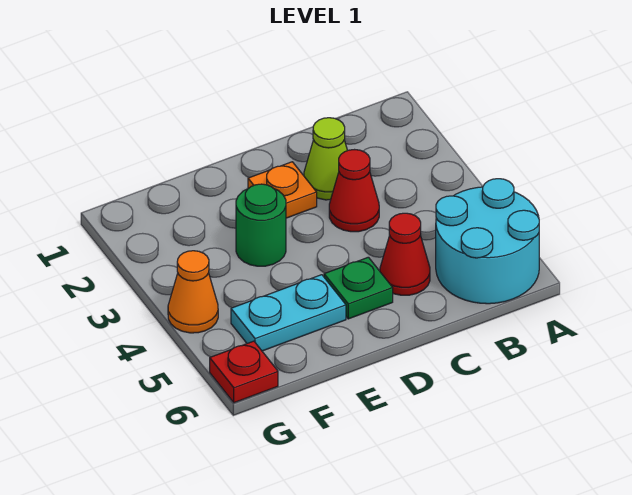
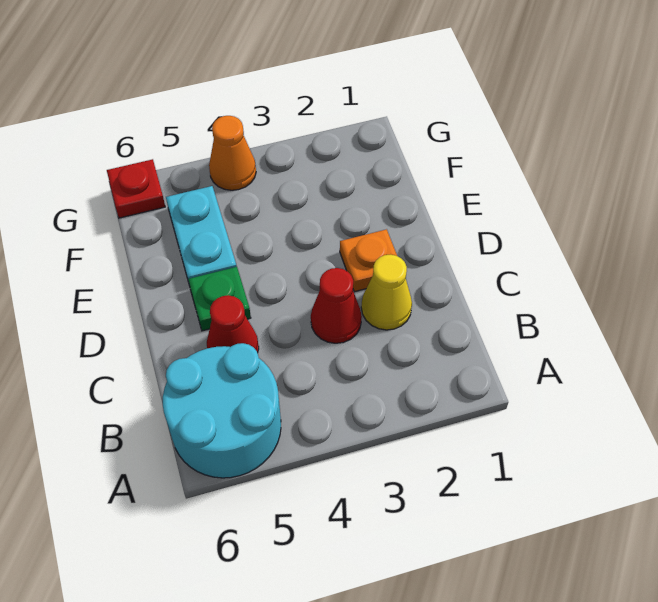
lime 1x1 cone [304,118,348,200] -> yellow 1x1 cone [361,255,412,330]
green 1x1 round brick [236,184,286,266] -> none

